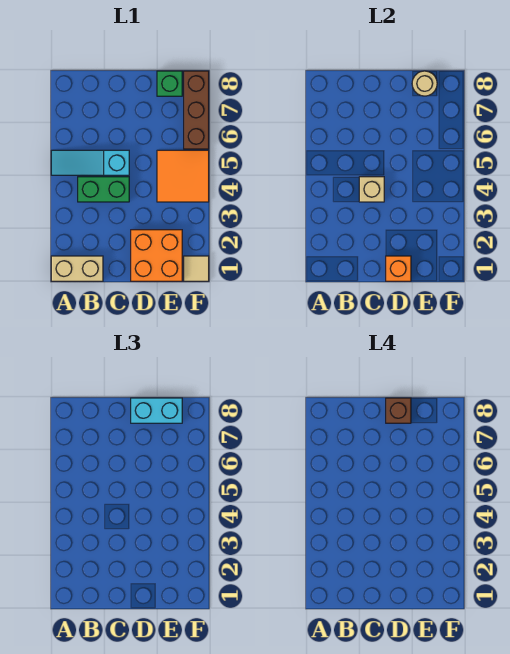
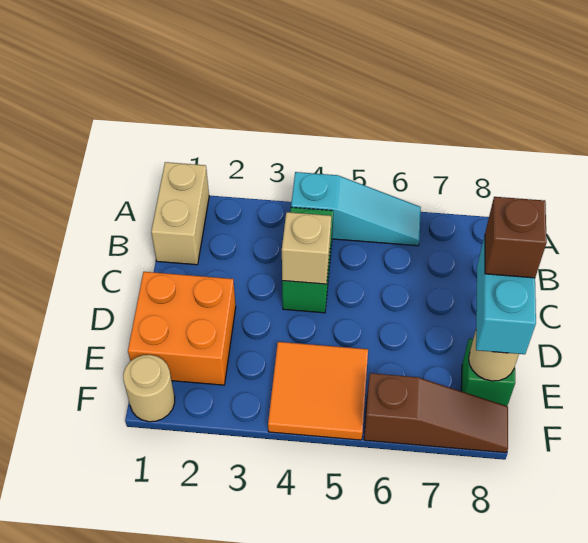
cyan 1x3 slope [51,150,129,175] -> cyan 1x3 slope turned to [291,172,421,246]
orange 1x1 brick [386,256,411,281] -> none
tan 1x1 tile [184,256,209,281] -> tan 1x1 round brick [123,355,175,422]
brown 1x3 brick [184,71,209,149] -> brown 1x3 slope [364,373,508,453]

